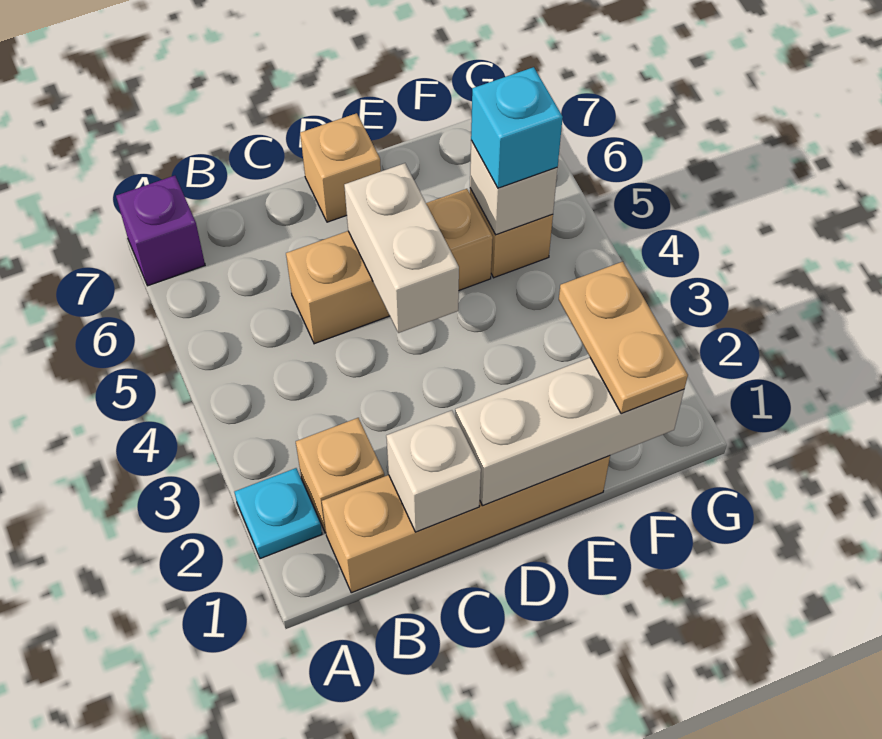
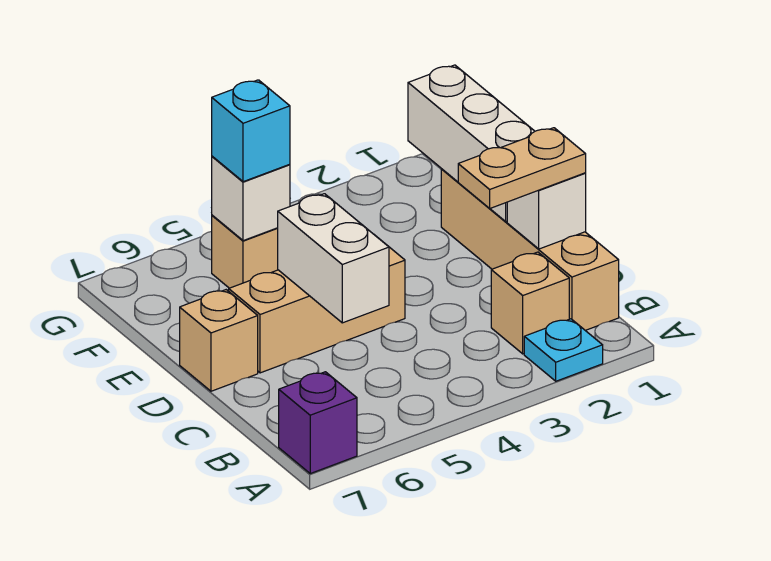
tan 1x3 brick [286,189,493,344] -> tan 1x3 brick turned to [229,236,405,373]
white 1x2 brick [344,163,459,333] -> white 1x2 brick turned to [278,194,389,323]
tan 1x2 plate [559,262,688,414] -> tan 1x2 plate moved to [458,128,586,209]

